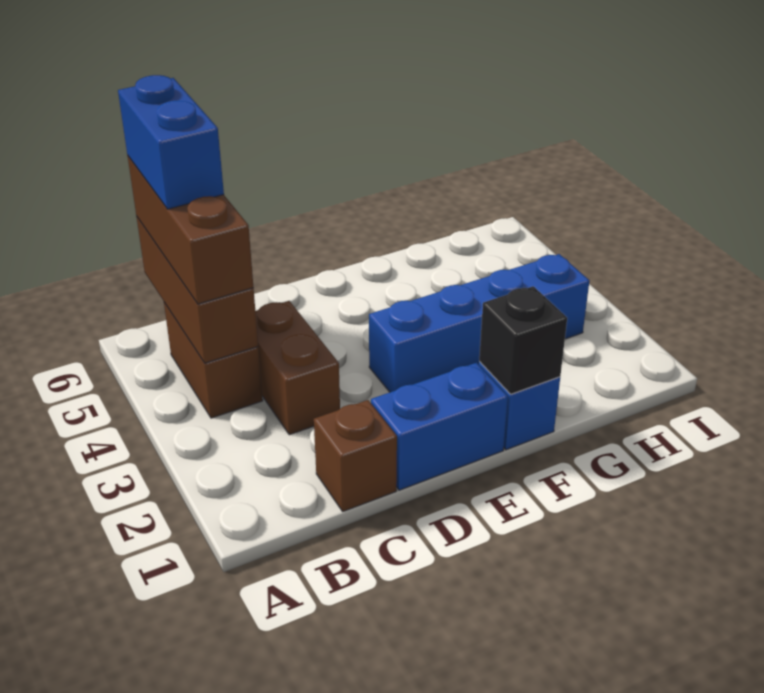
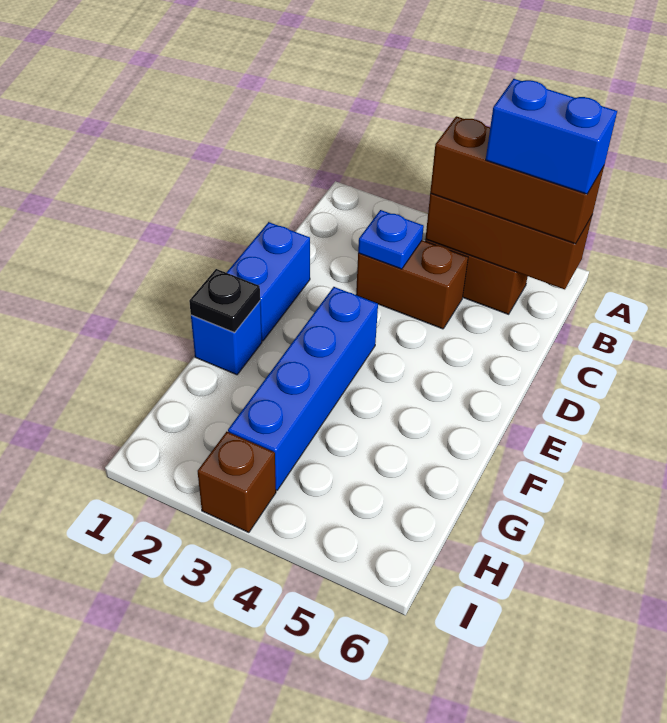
brown 1x1 brick [314,400,397,511] -> brown 1x1 brick moved to [198,432,276,532]
none -> blue 1x1 plate [358,210,424,269]
black 1x1 brick [479,286,567,394] -> black 1x1 plate [189,269,260,333]

